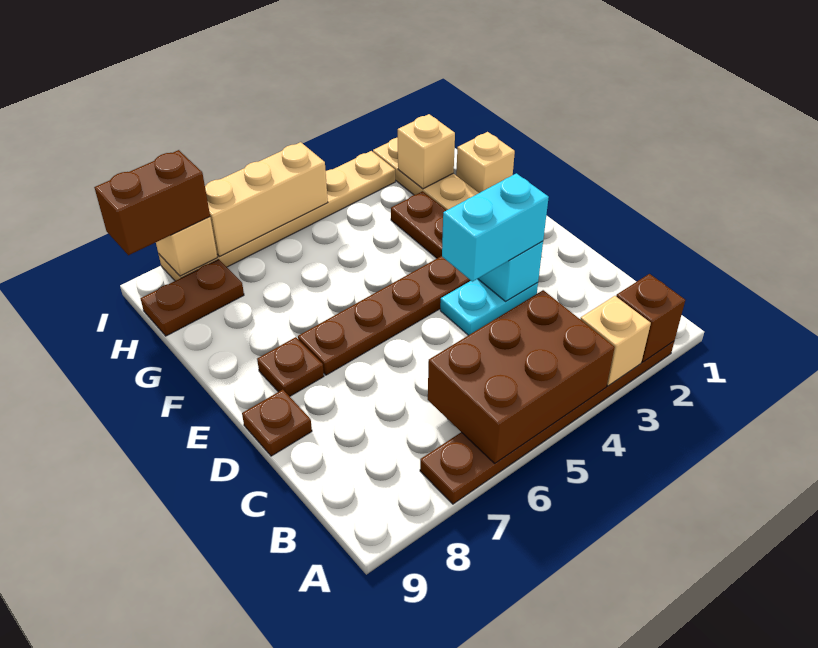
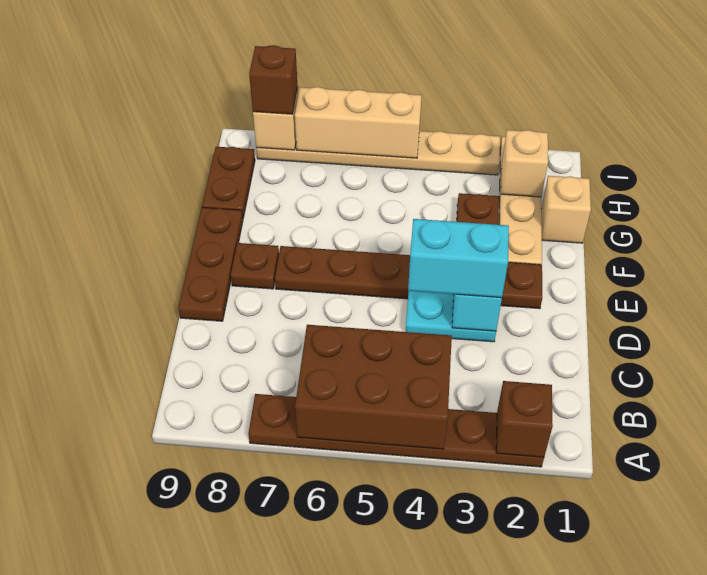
tan 1x1 brick [580,296,651,386] -> none
brown 1x1 plate [242,390,312,456] -> brown 1x3 plate [178,207,243,321]
brown 1x2 plate [140,259,244,336] -> brown 1x2 plate turned to [202,147,255,218]
brown 1x2 brick [94,150,210,255] -> brown 1x1 brick [249,45,298,114]

